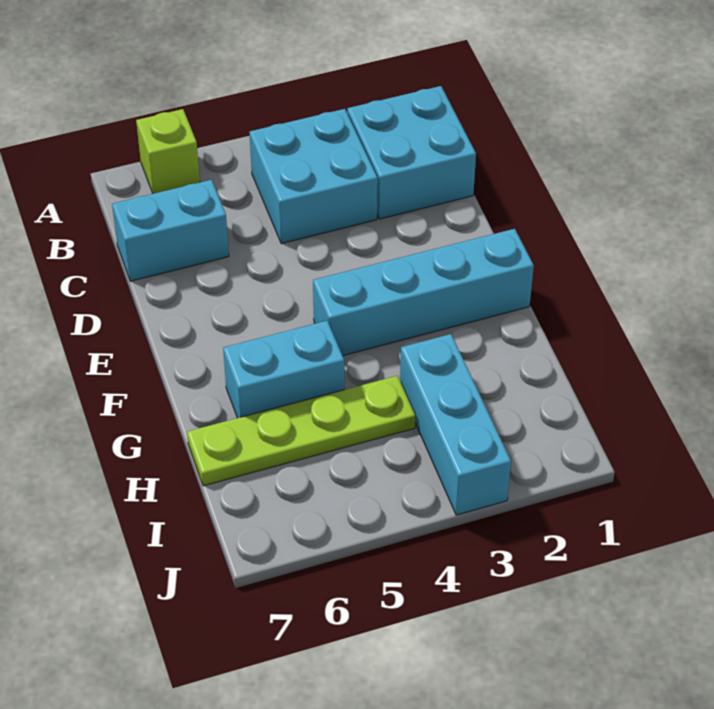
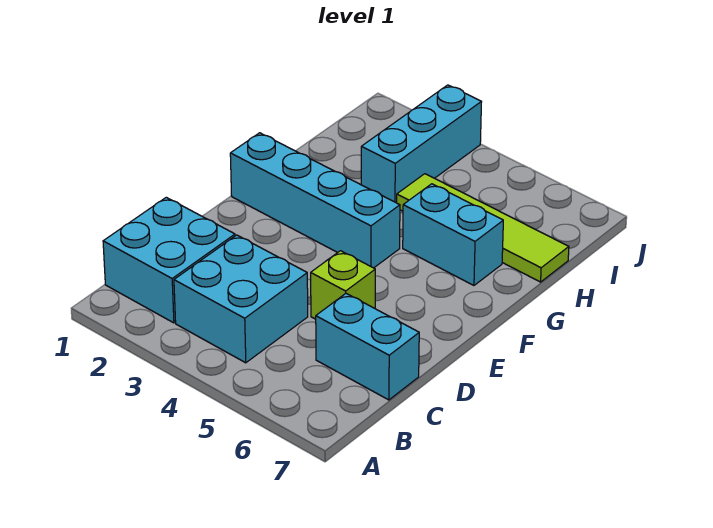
lime 1x1 brick [136,109,200,194] -> lime 1x1 brick moved to [311,251,375,319]
lime 1x4 plate [187,376,415,486] -> lime 1x4 tile [397,174,569,282]

